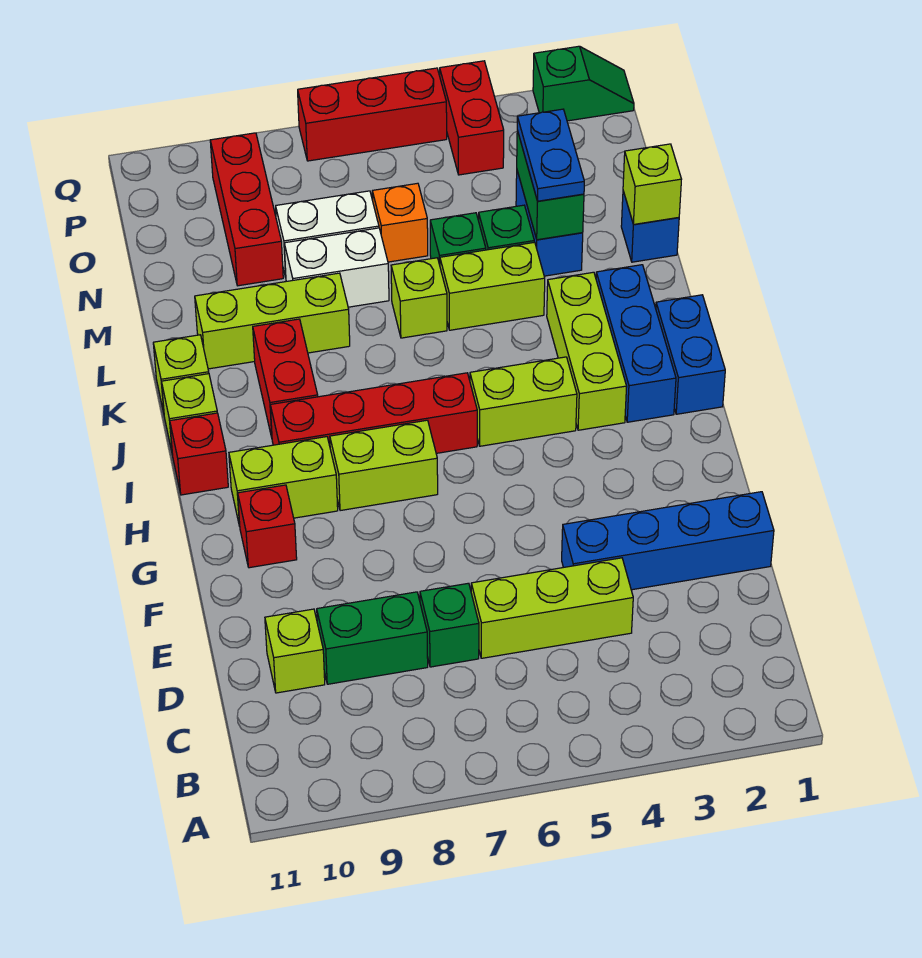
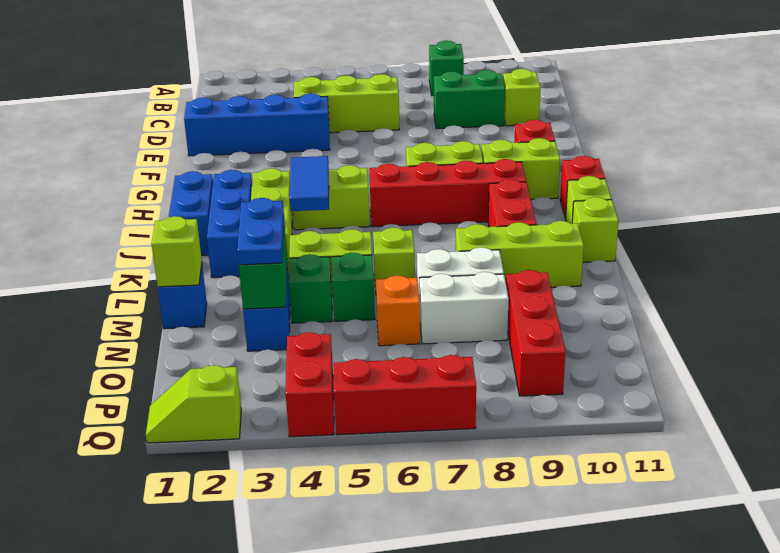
green 1x1 brick [420,583,479,667] -> green 1x1 brick moved to [429,41,464,96]
none -> blue 1x2 tile [290,156,329,211]
green 1x2 slope [533,46,634,121] -> lime 1x2 slope [146,365,241,443]

